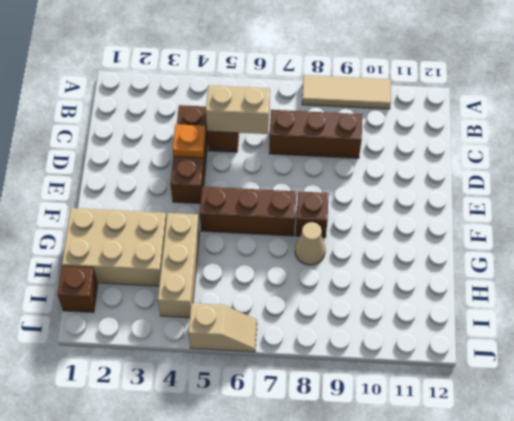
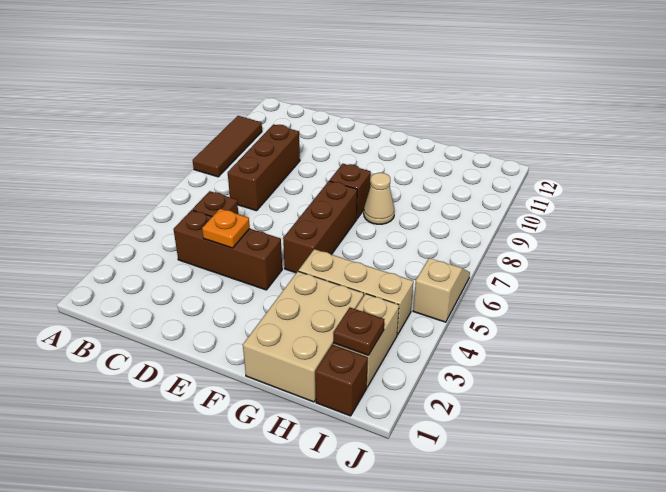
tan 1x3 tile [302,75,391,109] -> brown 1x3 tile [193,116,262,177]
tan 1x2 brick [206,85,270,134] -> tan 1x2 brick moved to [333,294,399,387]
none -> brown 1x1 plate [333,308,384,355]

